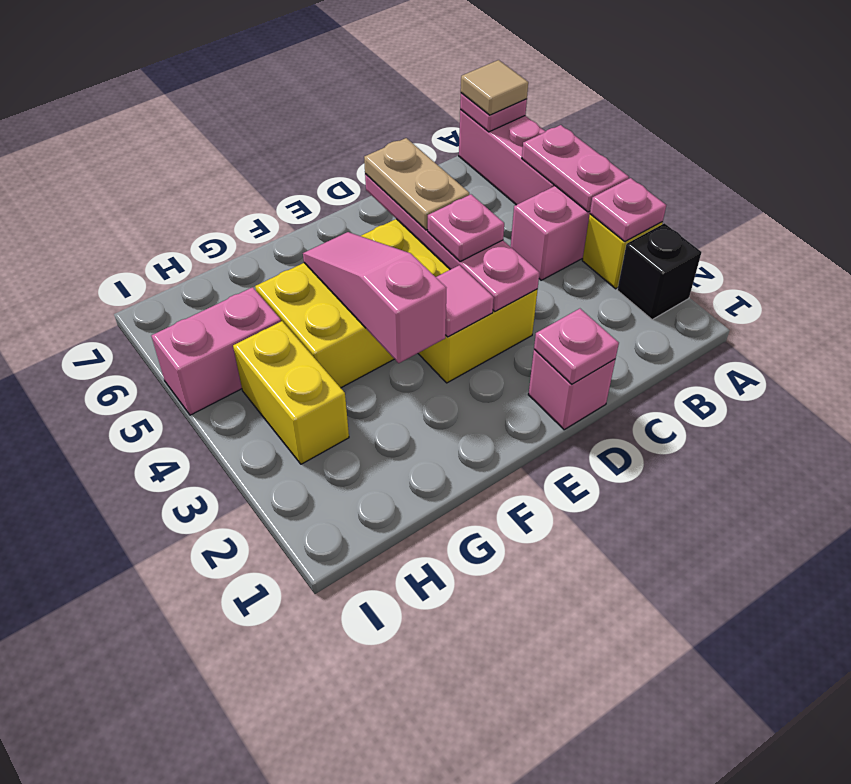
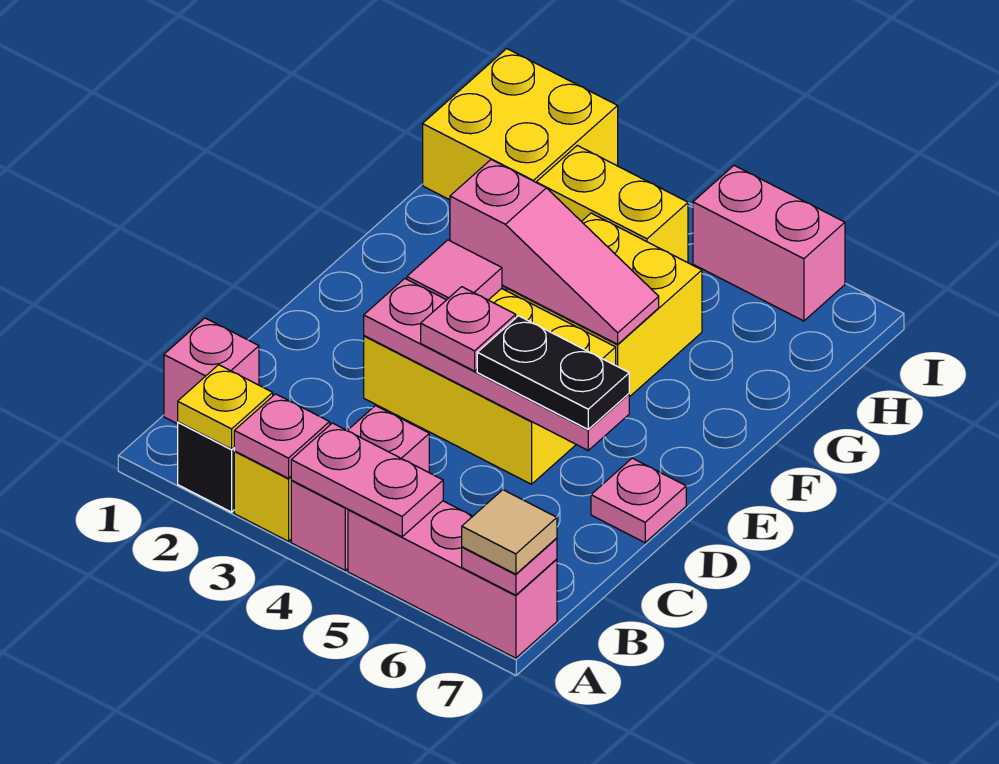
none -> yellow 1x1 plate [178,365,273,449]
pink 1x1 brick [528,349,615,430] -> pink 1x1 brick moved to [164,318,259,424]
pink 1x1 plate [534,309,619,384] -> pink 1x1 plate moved to [591,458,686,543]
tan 1x2 plate [364,138,469,230] -> black 1x2 plate [477,316,629,429]
none -> yellow 2x2 brick [423,49,618,200]
pink 1x2 brick [151,287,281,415] -> pink 1x2 brick turned to [693,165,845,321]

